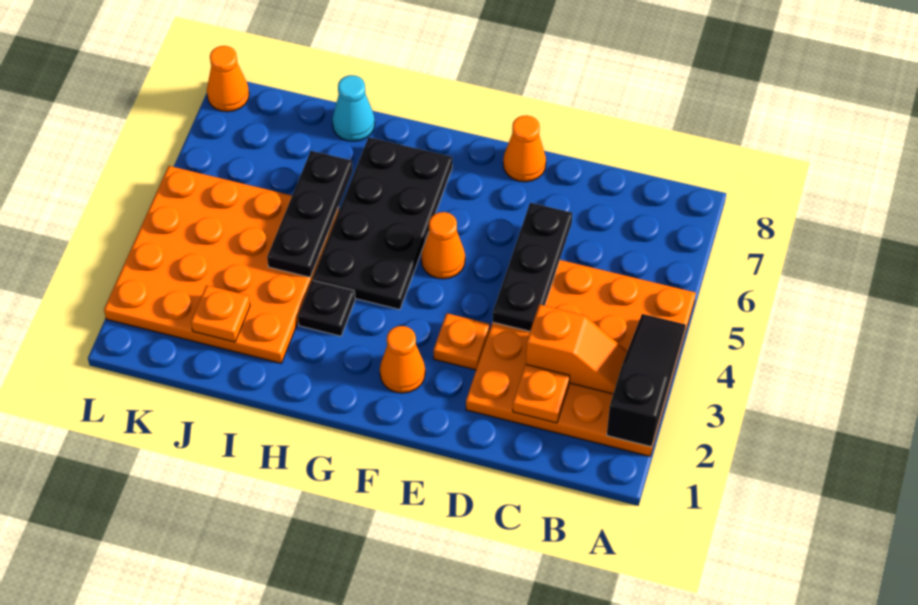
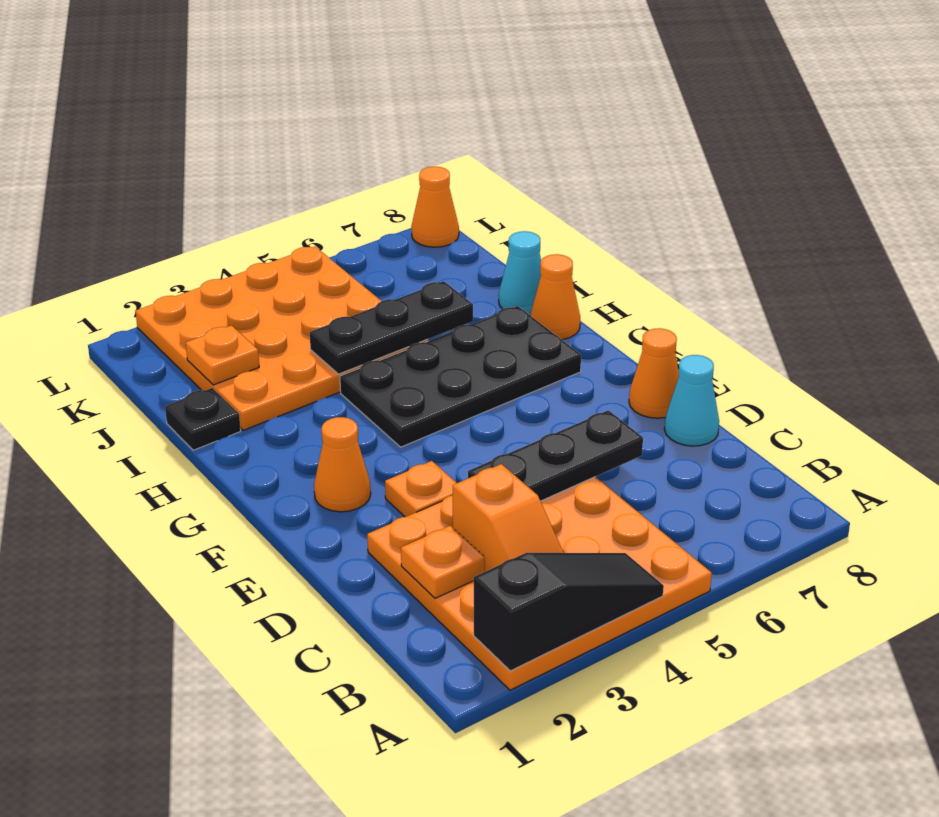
none -> cyan 1x1 cone [664,355,719,446]
orange 1x1 cone [421,212,465,279] -> orange 1x1 cone moved to [530,254,580,340]
black 1x1 plate [298,280,355,336] -> black 1x1 plate moved to [165,388,241,450]

